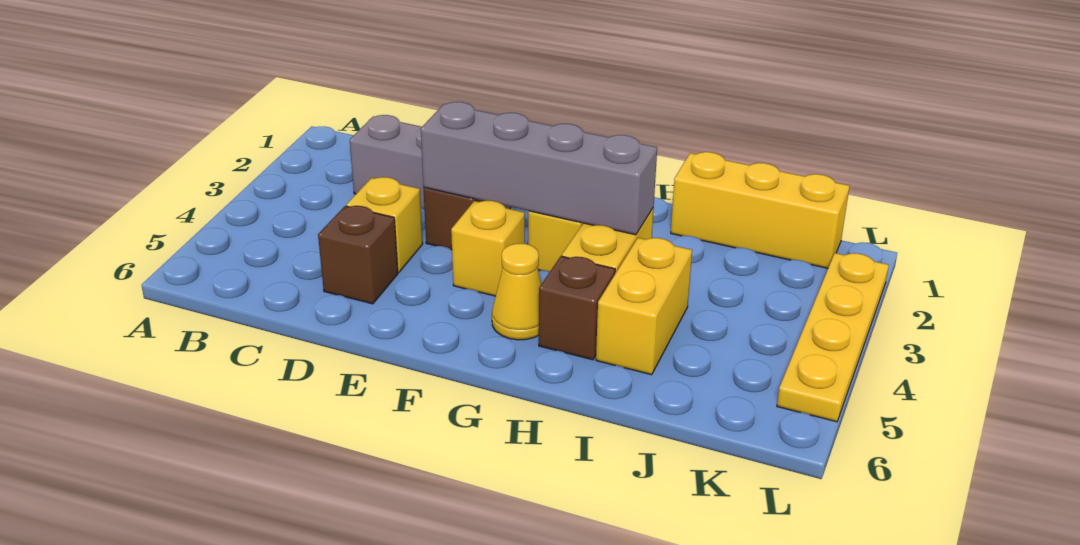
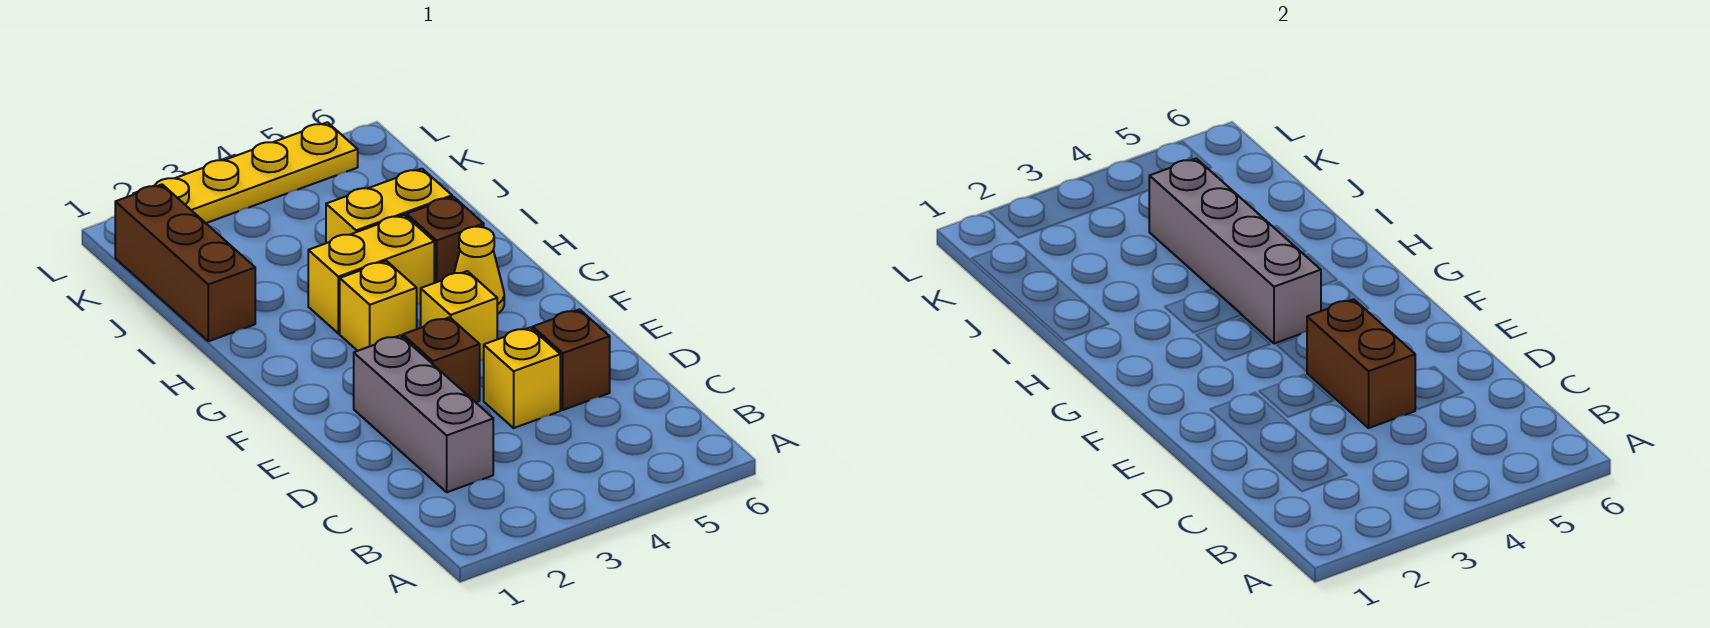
none -> brown 1x2 brick [1307,299,1415,428]
grey 1x4 brick [421,102,657,235] -> grey 1x4 brick moved to [1149,158,1321,344]
yellow 1x3 brick [671,152,850,268] -> brown 1x3 brick [115,185,255,341]

